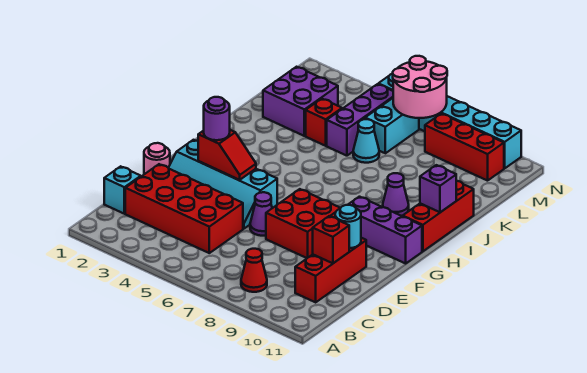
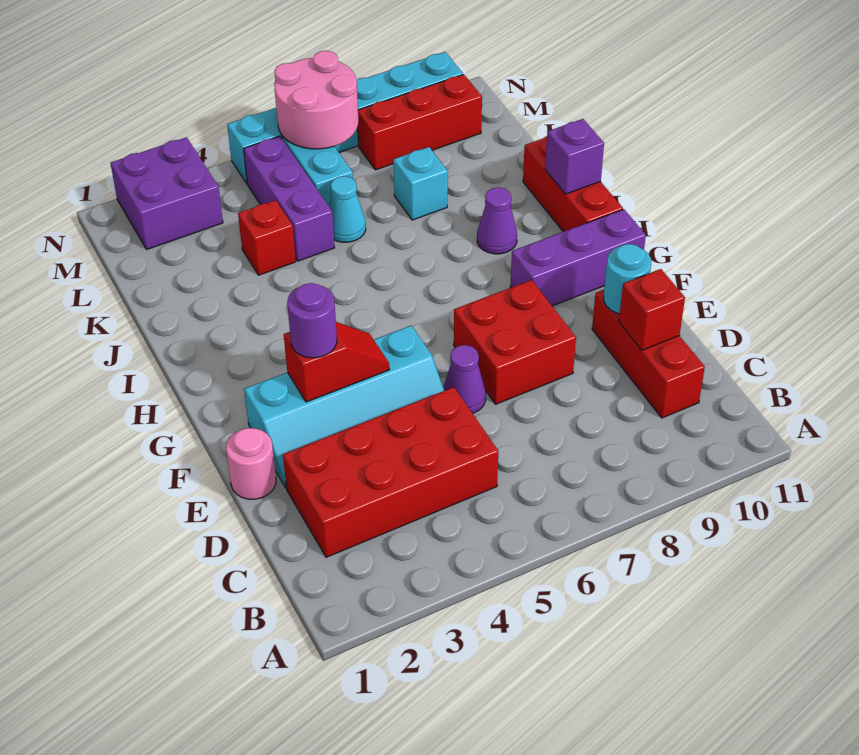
red 1x1 cone [241,249,267,292] -> none
cyan 1x1 brick [104,166,141,214] -> cyan 1x1 brick moved to [393,147,448,220]
purple 2x2 brick [263,67,338,136] -> purple 2x2 brick moved to [110,137,223,249]

